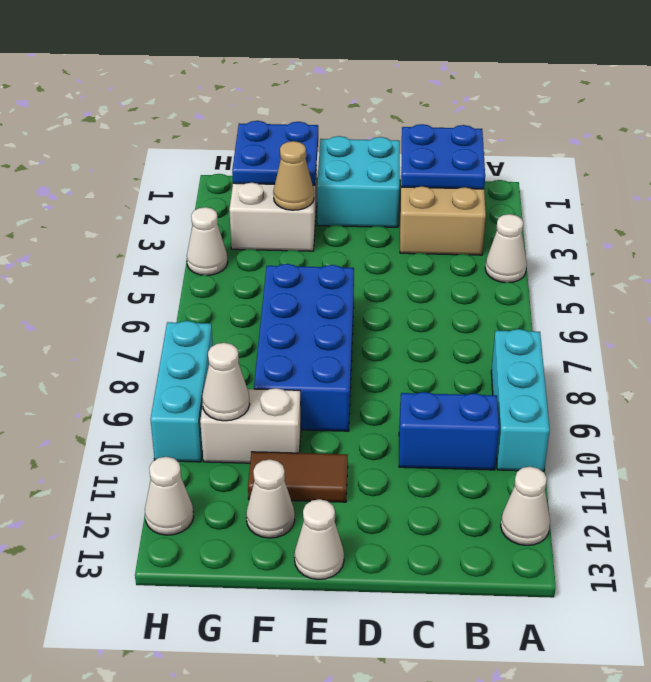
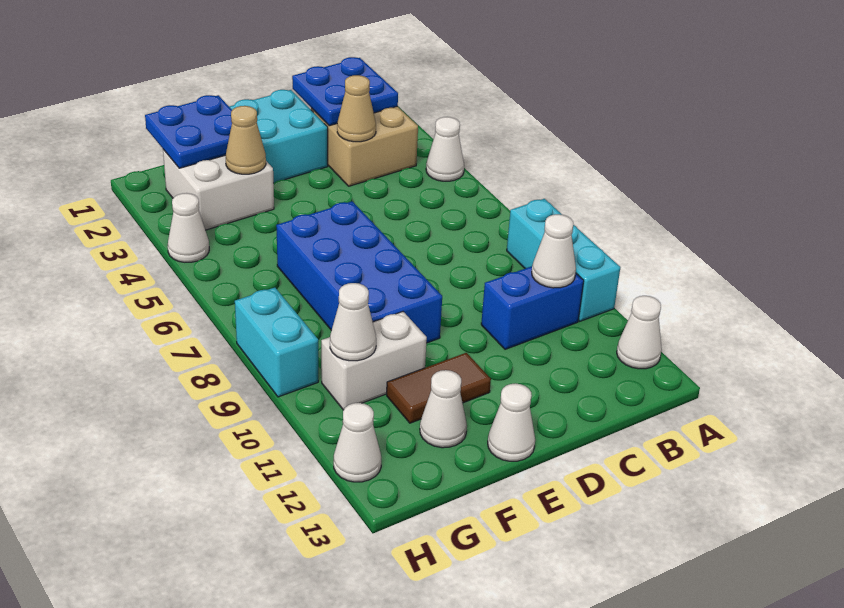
none -> white 1x1 cone [532,214,576,288]
none -> tan 1x1 cone [337,75,376,142]
cyan 1x3 brick [150,321,213,462] -> cyan 1x2 brick [235,287,318,397]

